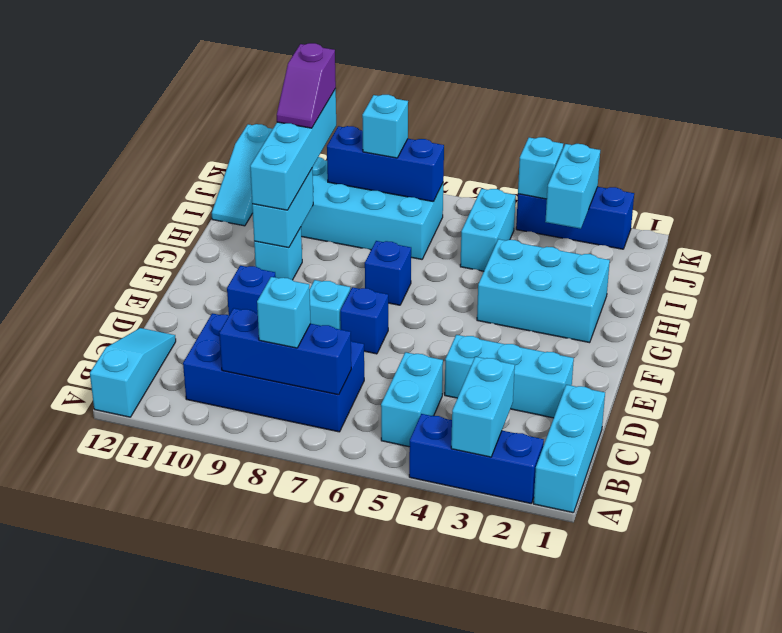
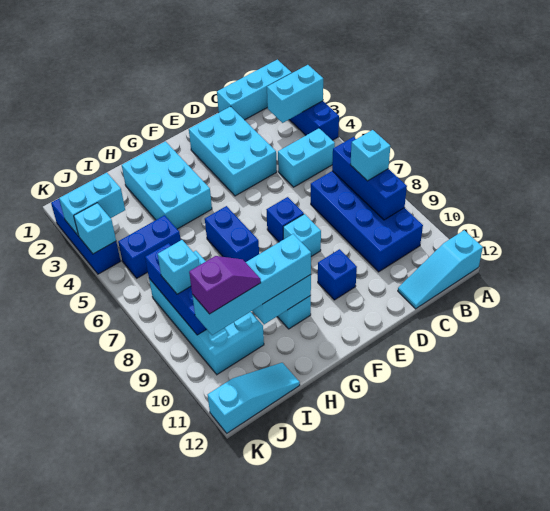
cyan 1x3 brick [445,335,574,418] -> cyan 2x3 brick [189,107,277,196]
blue 1x1 brick [365,241,411,305] -> blue 1x2 brick [205,206,259,262]
cyan 1x2 brick [460,189,516,271] -> blue 1x2 brick [118,215,181,278]

